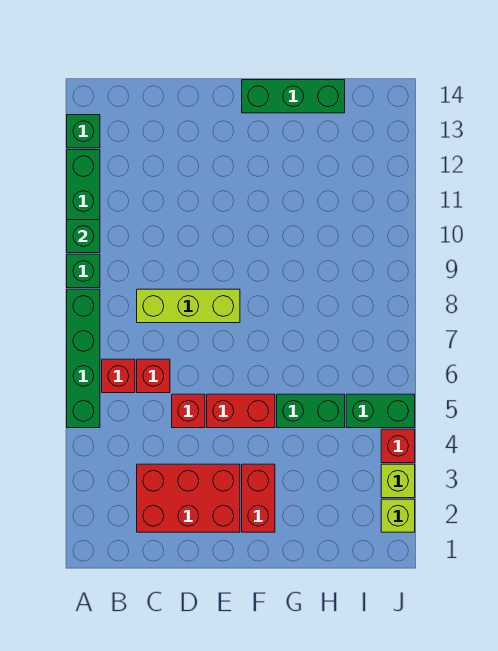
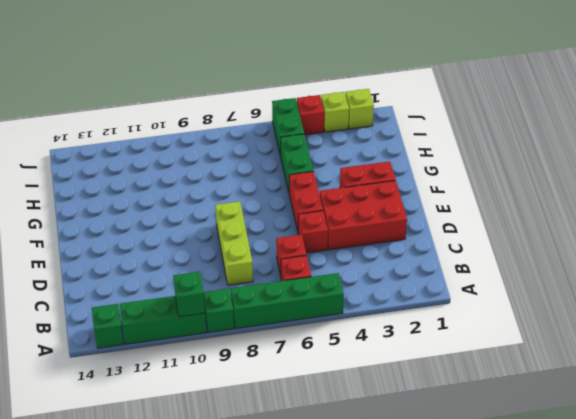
red 2x3 brick [137,464,240,532] -> red 2x3 brick turned to [320,181,407,250]
green 1x3 brick [242,80,345,113] -> none

